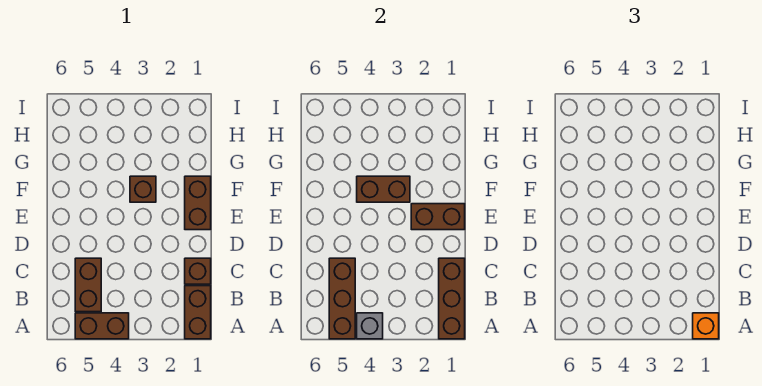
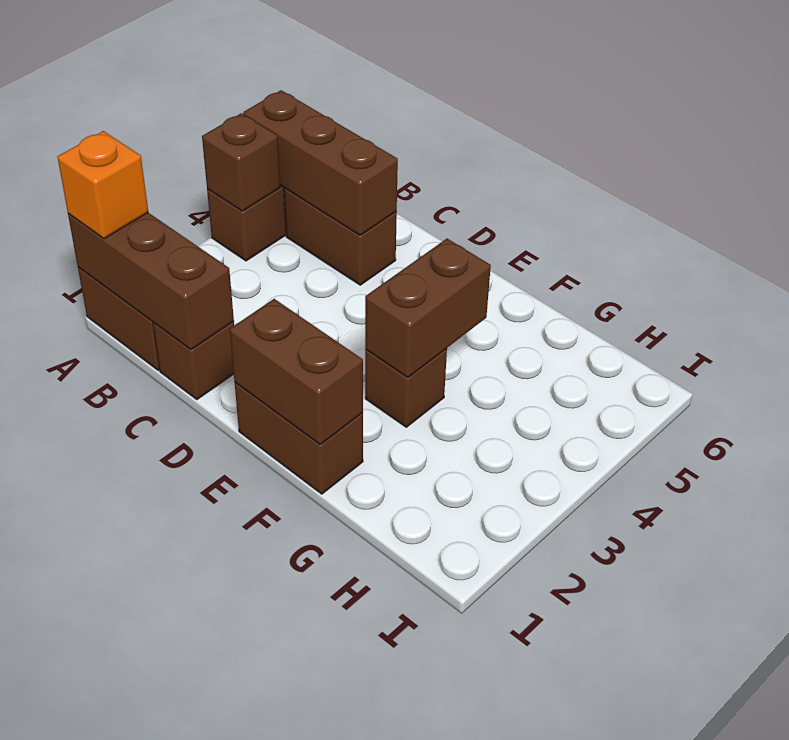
grey 1x1 brick [357,313,383,339] -> brown 1x1 brick [202,113,280,211]
brown 1x2 brick [411,204,465,230] -> brown 1x2 brick turned to [230,299,363,444]

